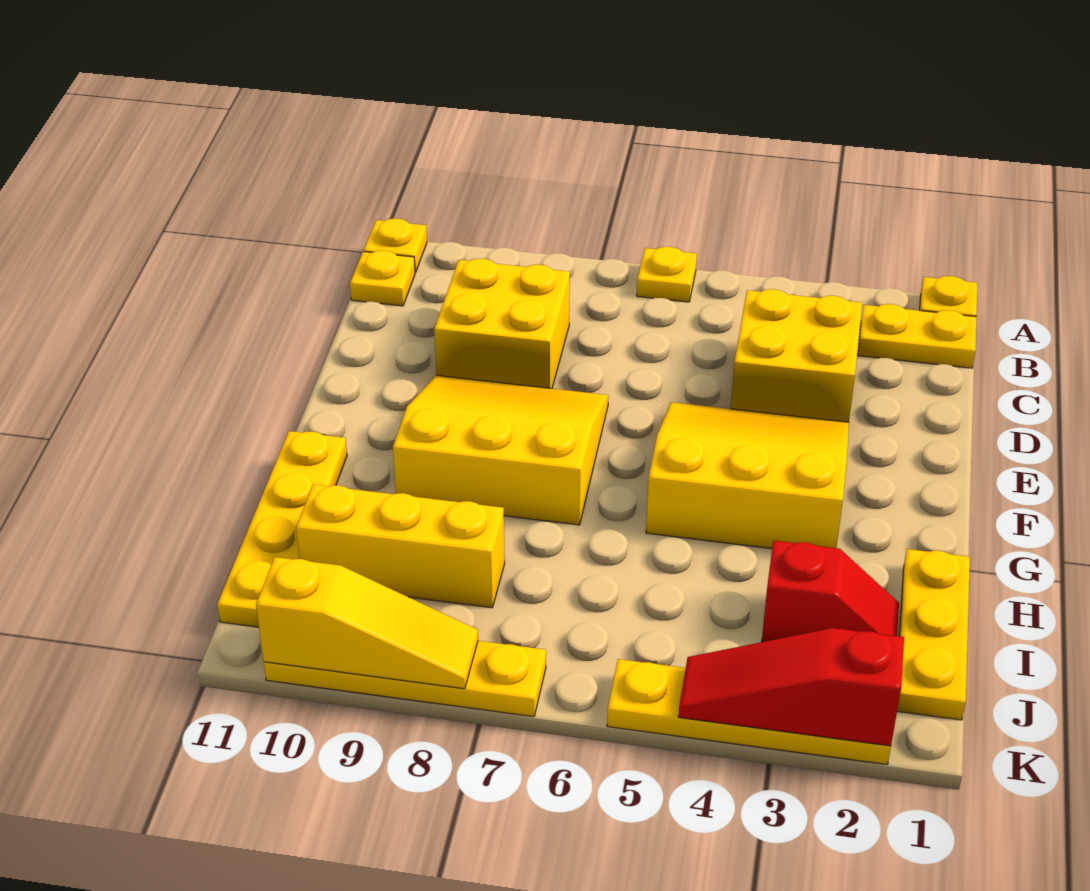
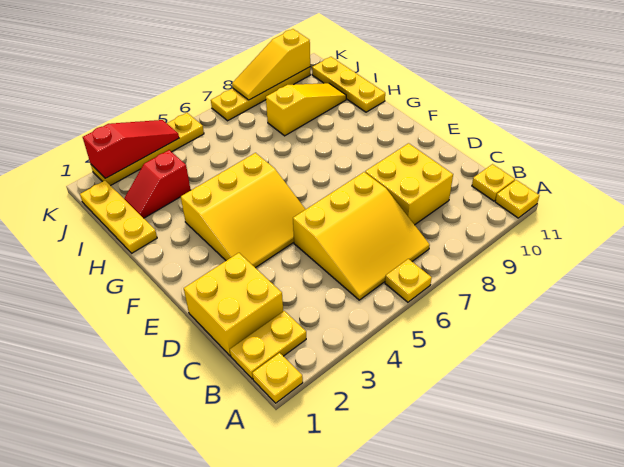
yellow 2x2 brick [731,289,862,422] -> yellow 2x2 brick moved to [184,253,283,356]
yellow 3x3 slope [393,375,608,525] -> yellow 3x3 slope moved to [293,172,430,300]
yellow 1x4 plate [217,431,347,627] -> yellow 1x3 plate [312,57,385,112]
yellow 1x3 brick [296,484,505,608] -> yellow 1x3 slope [266,83,346,136]

